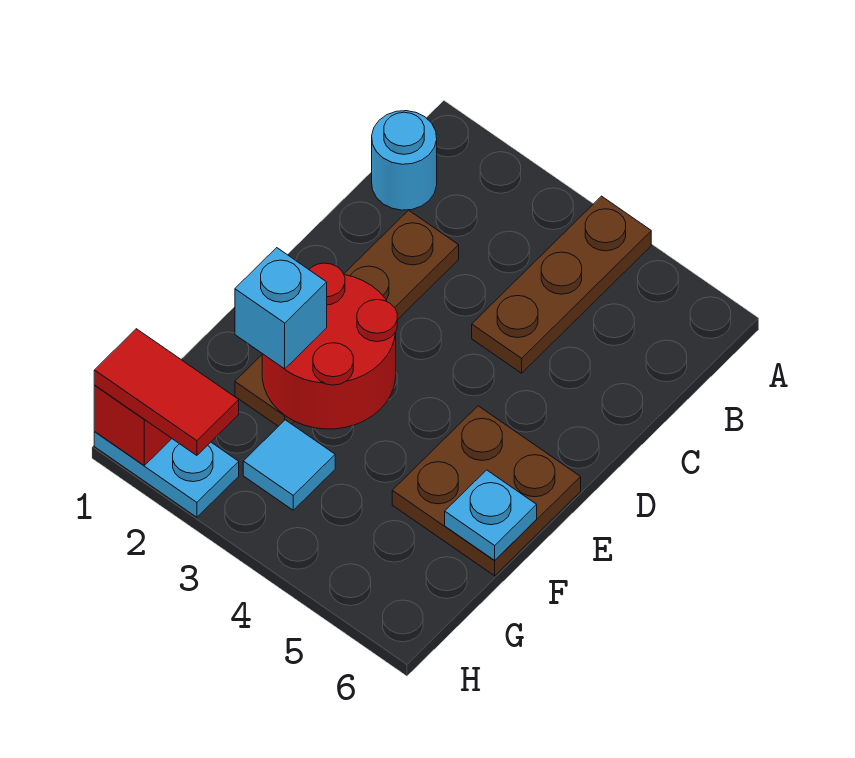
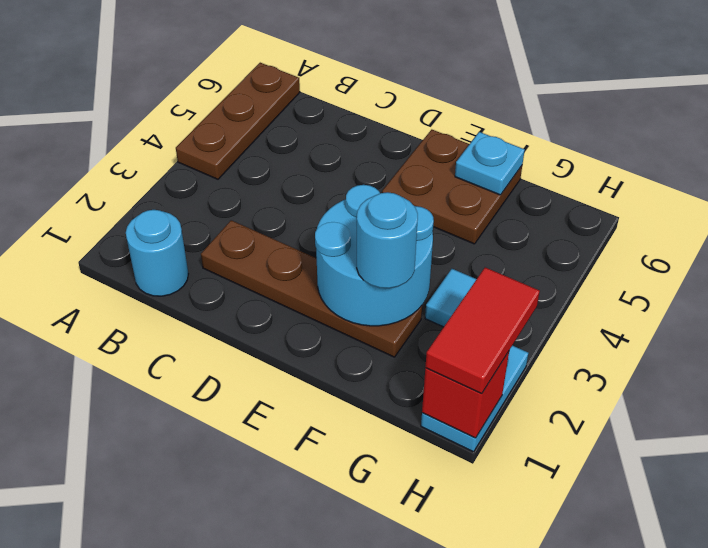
brown 1x3 plate [472,196,651,373] -> brown 1x3 plate turned to [176,63,300,179]
red 2x2 round brick [262,263,397,429] -> cyan 2x2 round brick [315,185,434,326]
cyan 1x1 brick [235,248,327,369] -> cyan 1x1 round brick [357,192,418,288]

